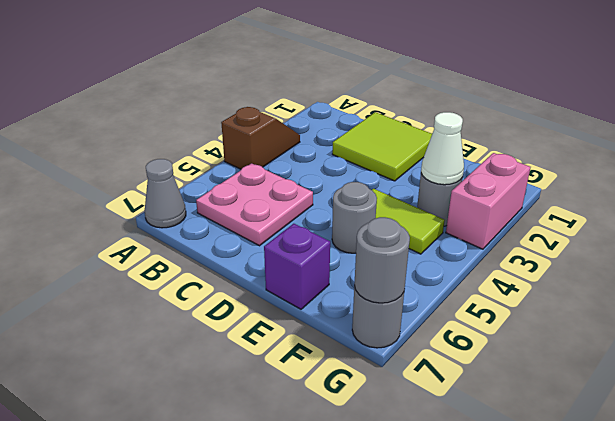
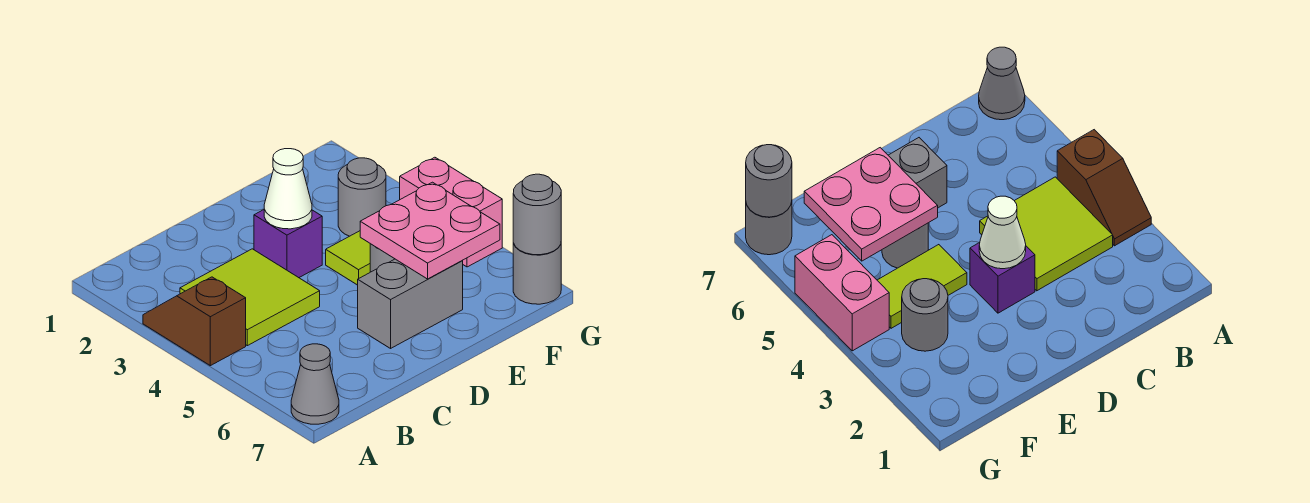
pink 2x2 plate [196,163,313,246] -> pink 2x2 plate moved to [360,182,500,279]
lime 2x2 tile [332,112,432,181] -> lime 2x2 tile moved to [180,249,320,346]
none -> grey 1x2 brick [358,259,463,348]
purple 1x1 brick [264,224,330,309] -> purple 1x1 brick moved to [254,210,322,278]
white 1x1 cone [421,112,464,185] -> white 1x1 cone moved to [264,149,312,229]
pink 1x2 brick [446,153,531,249] -> pink 1x2 brick moved to [400,157,502,267]

